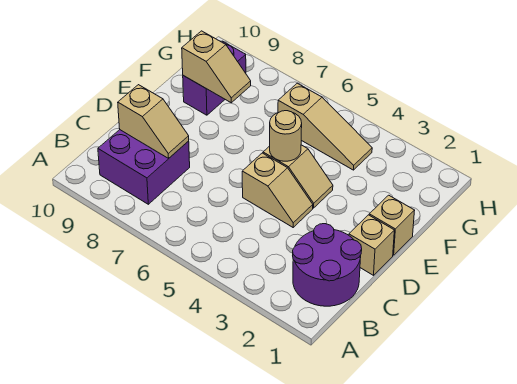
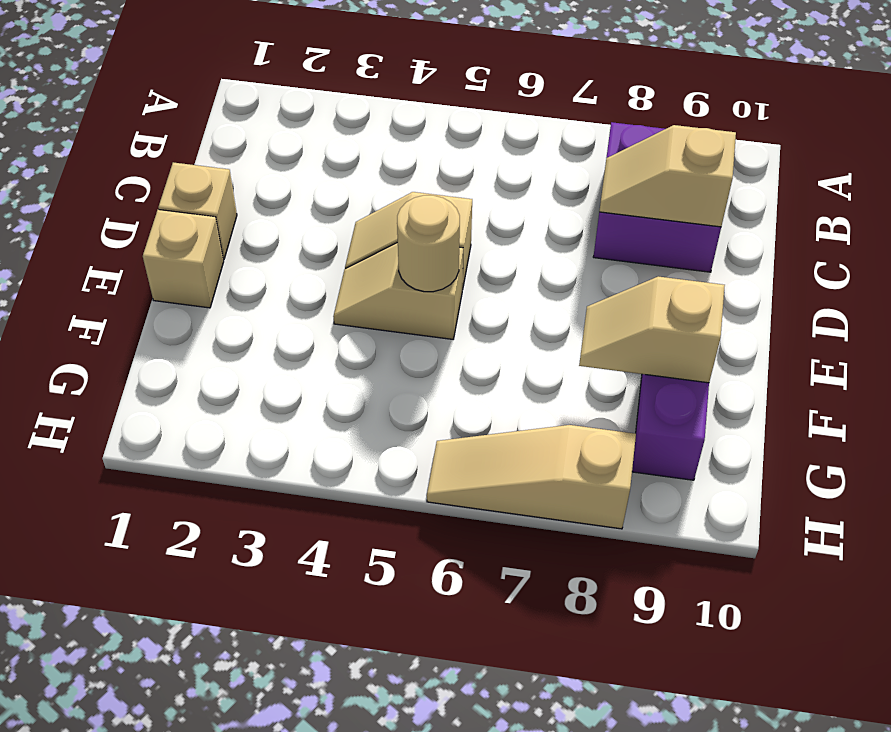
purple 2x2 round brick [293,224,362,306] -> none
tan 1x3 slope [278,83,372,170] -> tan 1x3 slope moved to [427,425,636,529]

